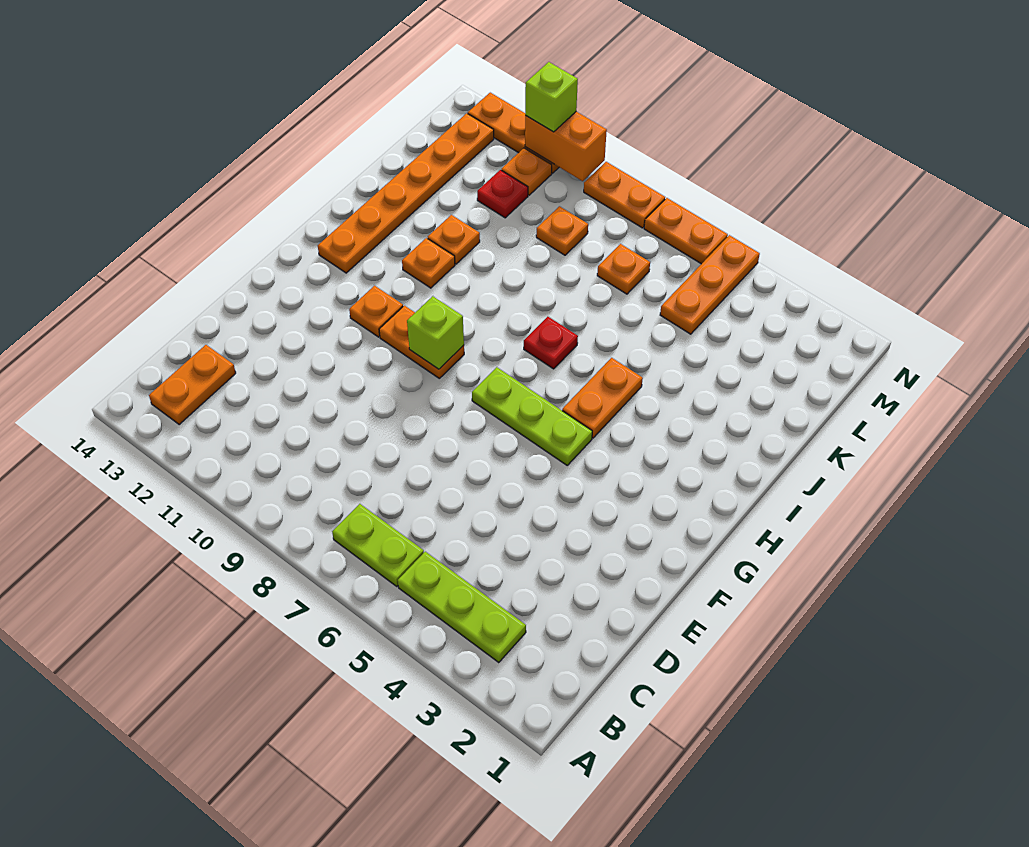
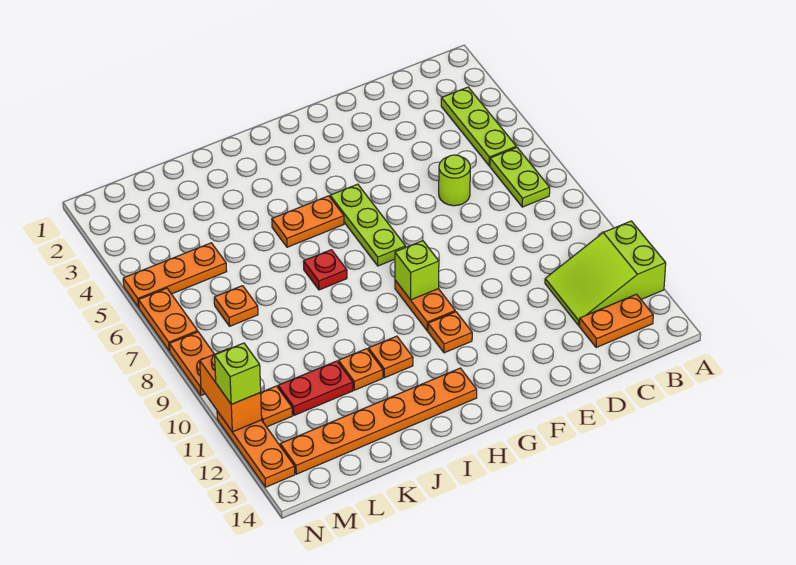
none -> lime 2x3 slope [545,221,666,325]
none -> lime 1x1 round brick [439,155,470,206]
orange 1x1 plate [536,206,588,255] -> none
red 1x1 plate [477,170,528,218] -> red 1x2 plate [278,361,353,415]

